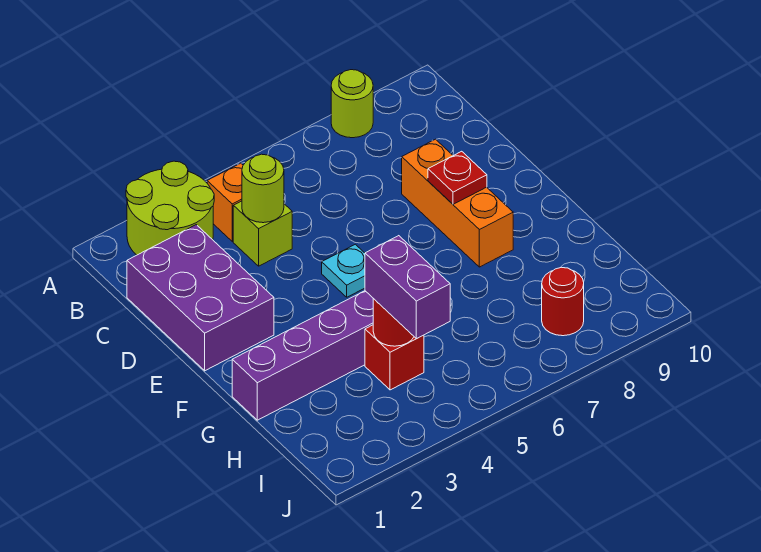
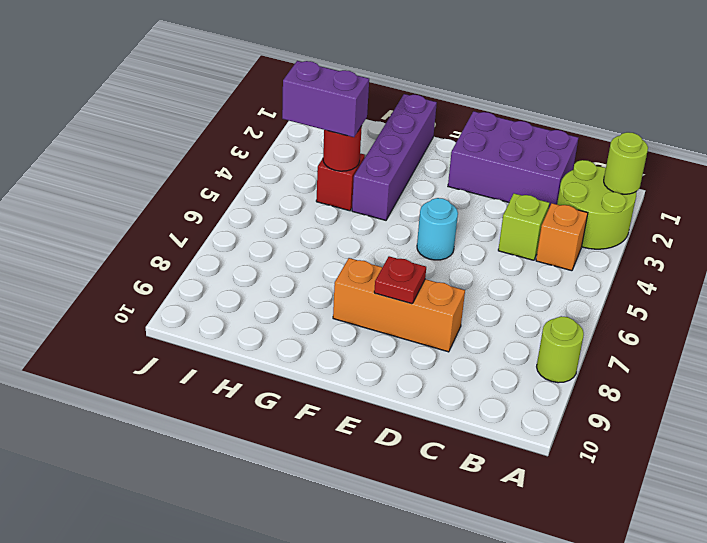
lime 1x1 round brick [242,154,284,223] -> lime 1x1 round brick moved to [604,132,648,194]
cyan 1x1 plate [322,244,365,297] -> cyan 1x1 round brick [417,198,458,260]
red 1x1 round brick [542,267,584,336] -> none

